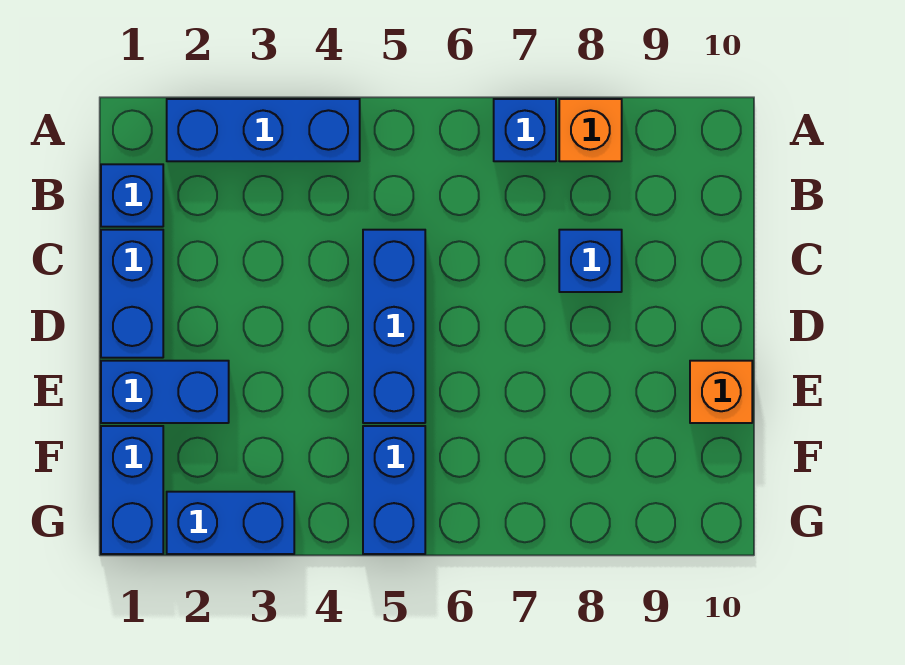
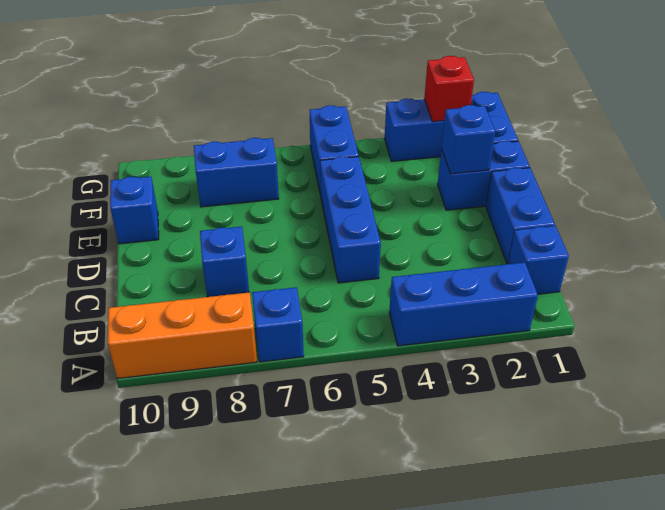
orange 1x1 brick [559,99,622,161] -> orange 1x3 brick [108,292,257,379]
none -> blue 1x1 brick [442,105,495,174]
orange 1x1 brick [690,361,752,423] -> blue 1x1 brick [110,177,159,244]
none -> blue 1x2 brick [194,138,279,207]
none -> red 1x1 brick [424,56,474,122]

